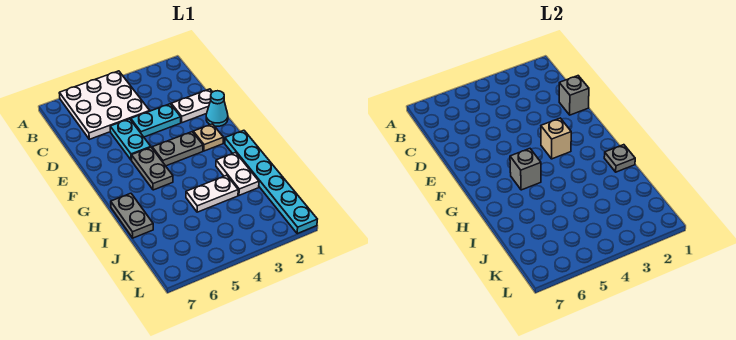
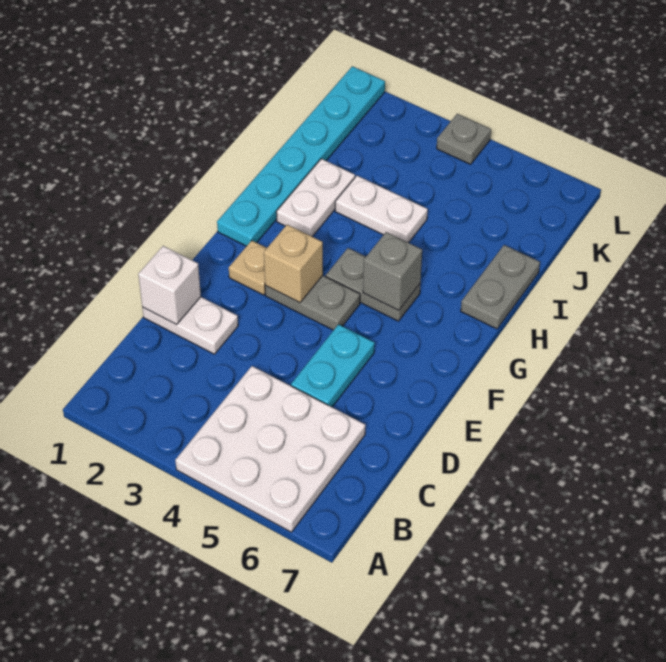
grey 1x1 brick [559,76,589,115] -> white 1x1 brick [138,246,201,325]
cyan 1x2 plate [131,104,181,137] -> none
cyan 1x1 cone [206,91,228,126] -> none
grey 1x2 plate [132,147,173,190] -> grey 1x2 plate turned to [326,248,421,321]
grey 1x1 plate [604,145,635,172] -> grey 1x1 plate moved to [437,114,491,164]

